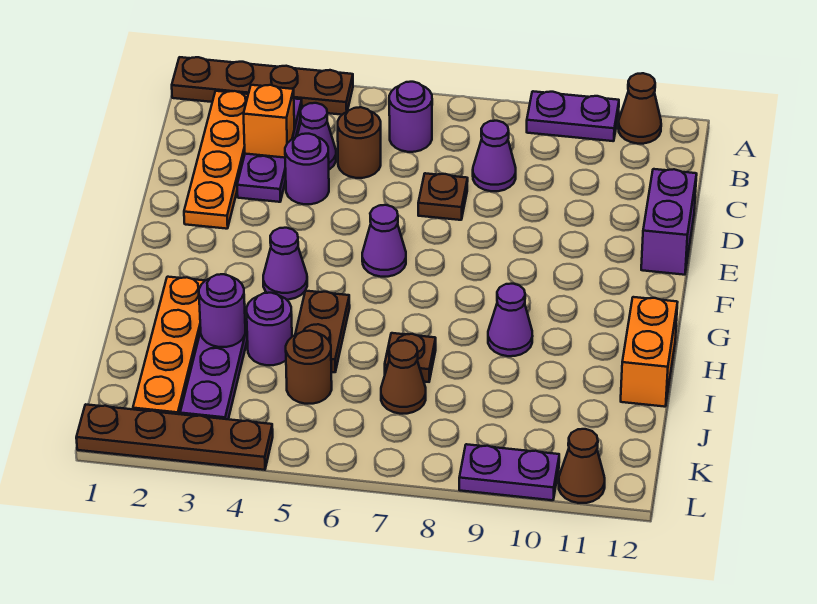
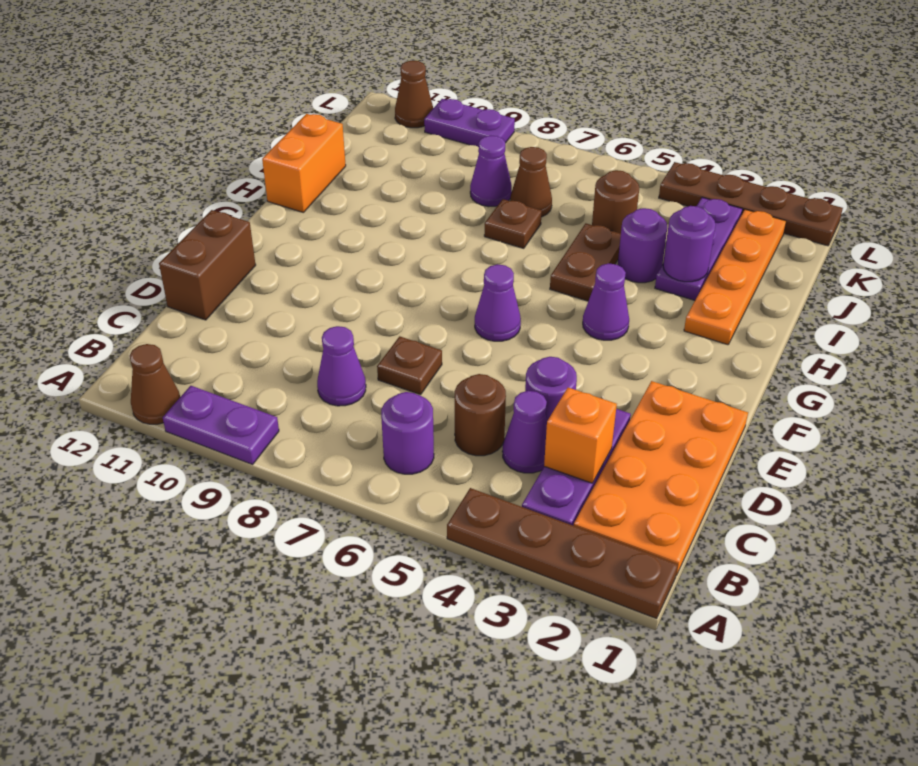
orange 1x4 plate [184,91,248,229] -> orange 2x4 plate [574,381,748,575]
purple 1x2 brick [641,169,697,275] -> brown 1x2 brick [159,210,256,320]
purple 1x1 cone [488,284,532,356] -> purple 1x1 cone moved to [470,136,512,207]

